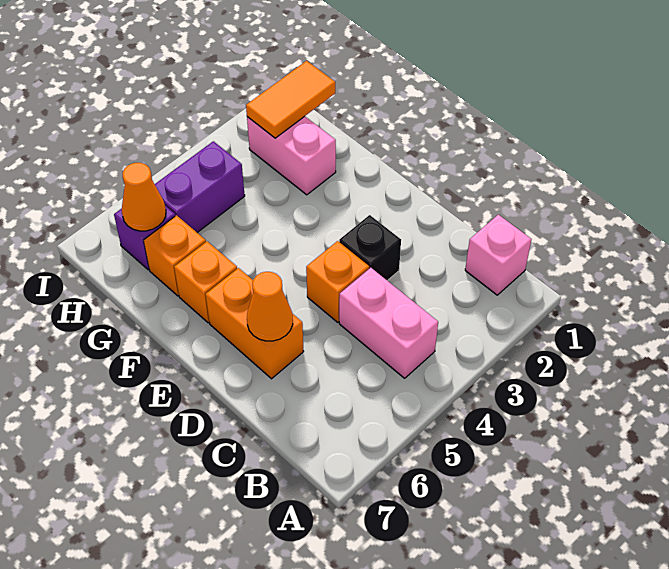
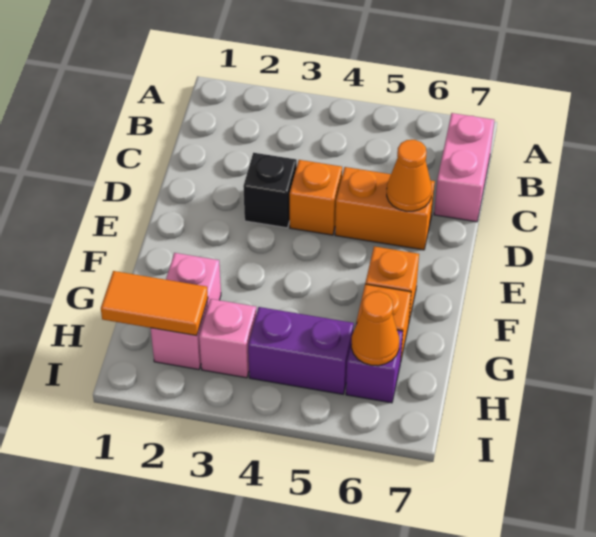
pink 1x1 brick [465,215,531,295] -> pink 1x1 brick moved to [199,299,256,378]
pink 1x2 brick [339,268,438,378] -> pink 1x2 brick moved to [434,113,494,222]
orange 1x2 brick [206,268,304,379] -> orange 1x2 brick turned to [335,167,435,250]

